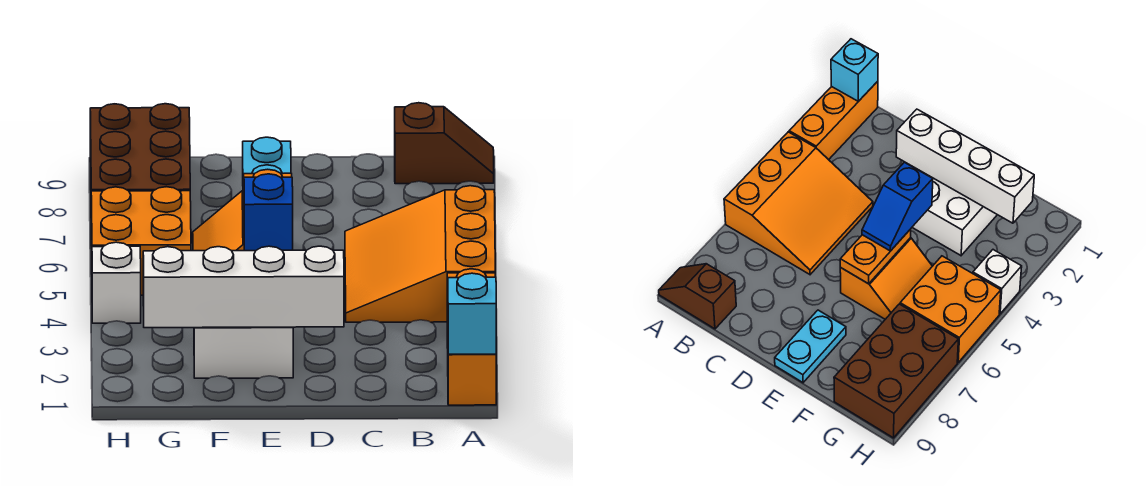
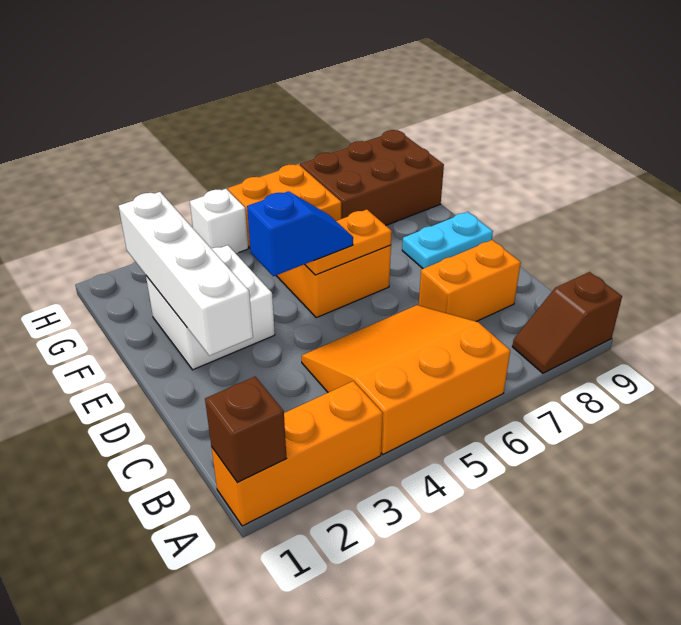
cyan 1x1 brick [448,273,496,354] -> brown 1x1 brick [205,376,287,483]
brown 1x2 slope [395,103,494,184] -> brown 1x2 slope turned to [512,272,622,373]
none -> orange 1x2 brick [419,240,521,322]

